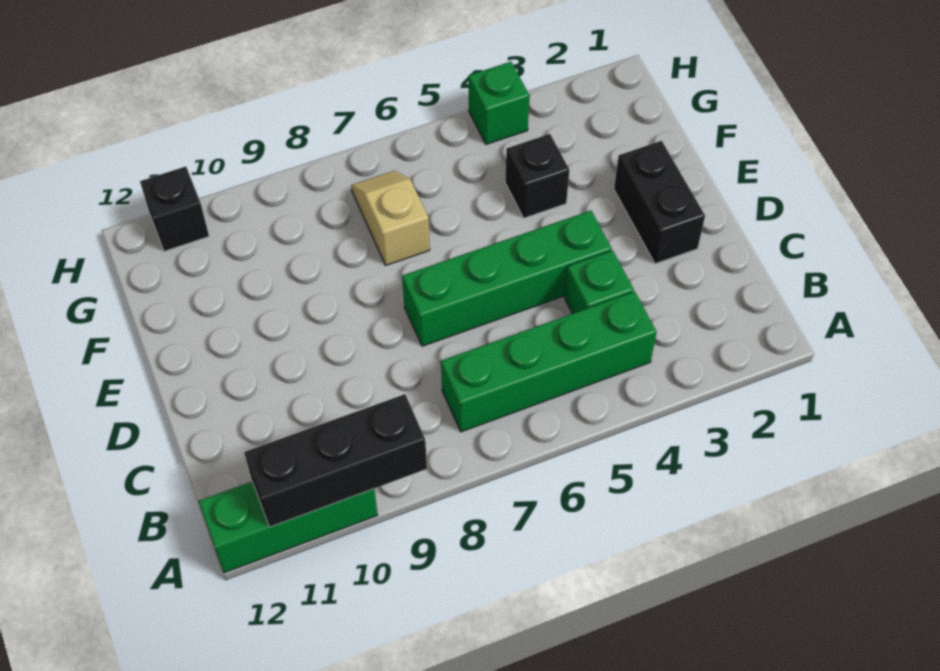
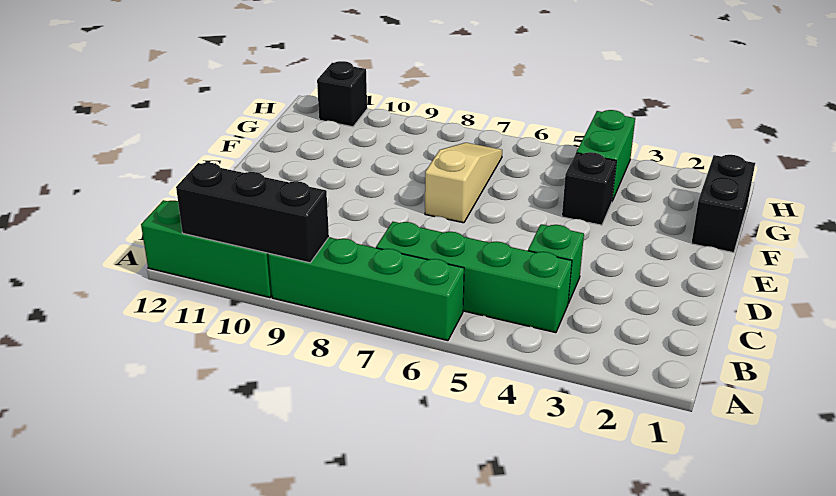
black 1x2 brick [614,141,705,264] -> black 1x2 brick moved to [691,155,755,253]
green 1x4 brick [402,211,612,346] -> green 1x4 brick moved to [268,238,464,341]
tan 1x2 slope [351,171,430,265] -> tan 1x3 slope [425,143,502,223]
green 1x1 brick [469,62,529,144] -> green 1x2 brick [577,110,635,201]

